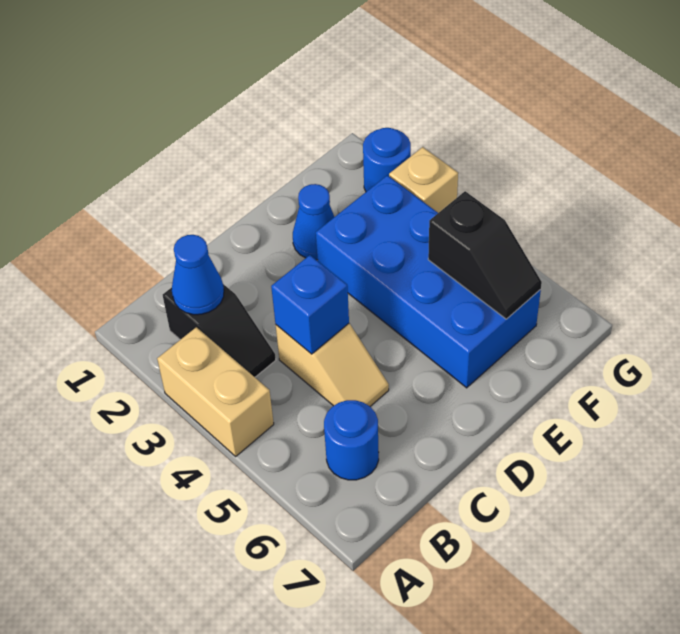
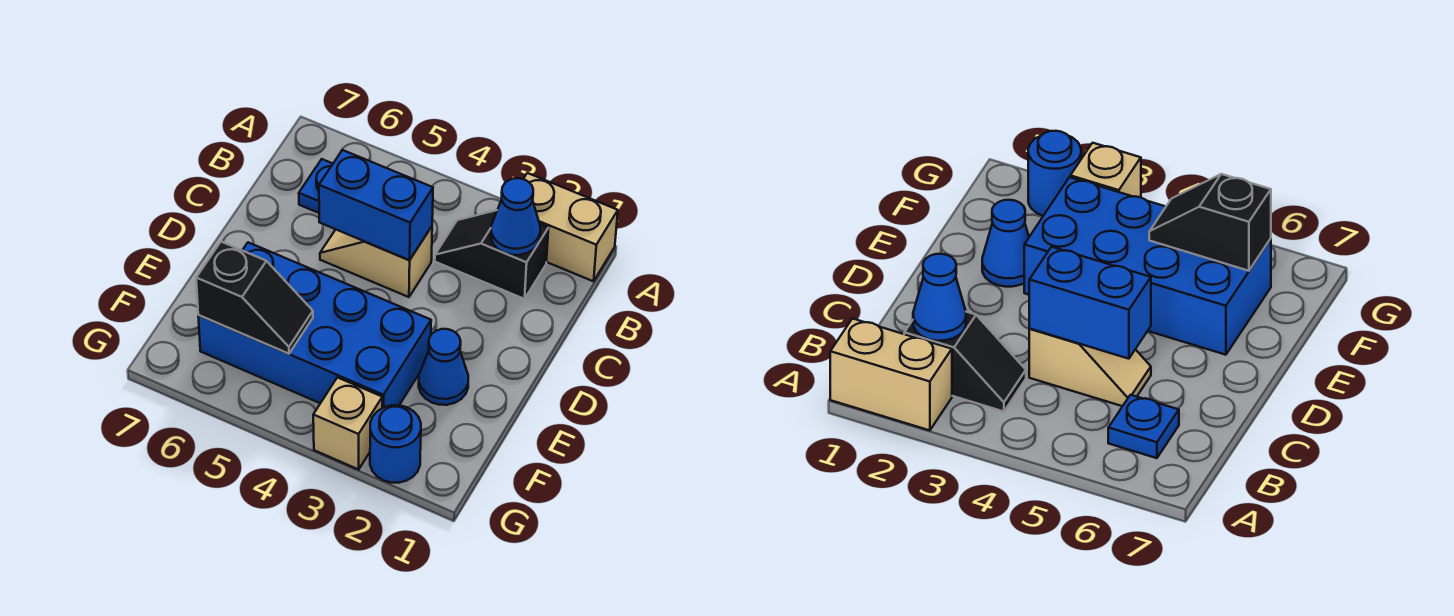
tan 1x2 brick [157,327,274,456] -> tan 1x2 brick moved to [524,173,618,281]
blue 1x1 round brick [324,400,379,480] -> blue 1x1 plate [299,159,333,213]
blue 1x1 brick [271,255,349,354] -> blue 1x2 brick [319,150,433,260]
black 1x2 slope [428,191,542,319] -> black 1x2 slope turned to [196,242,313,354]

